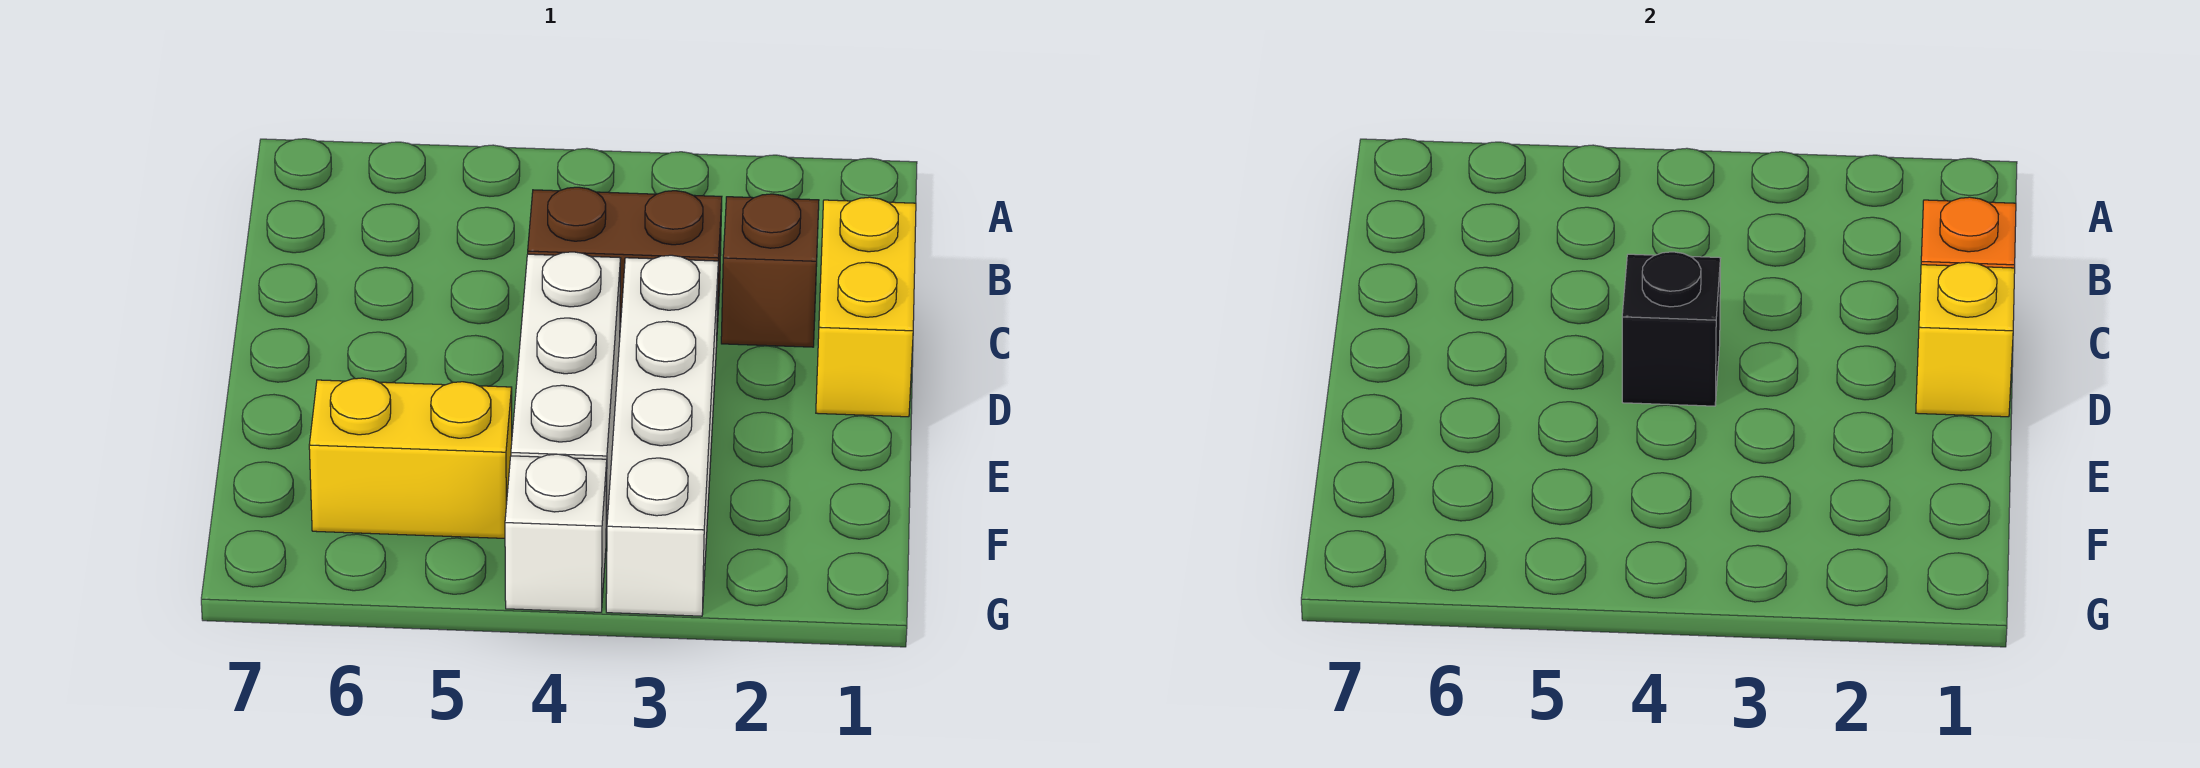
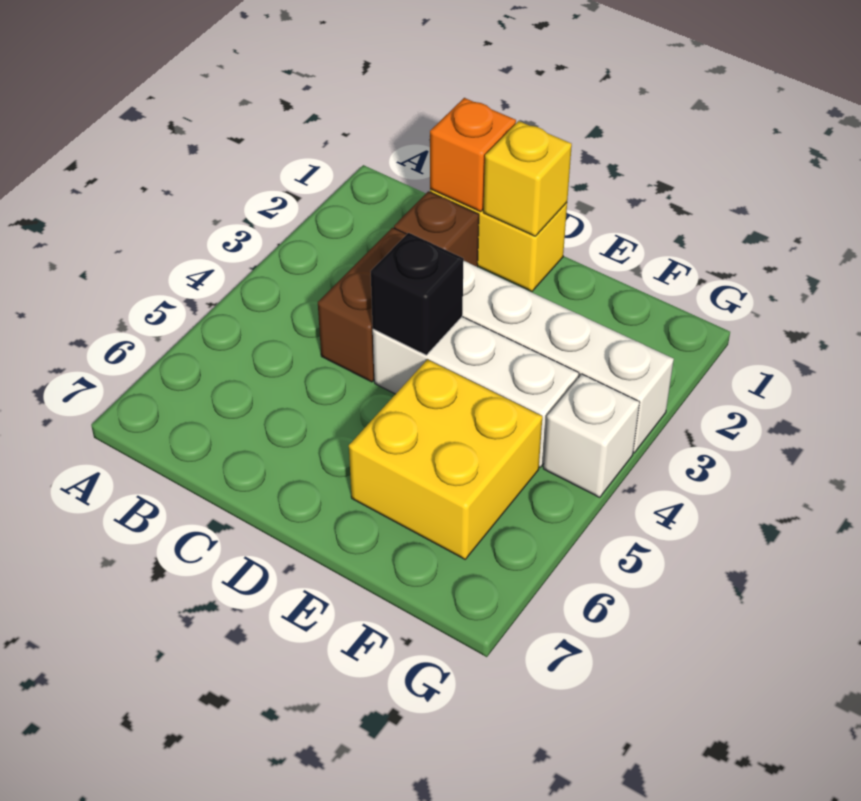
yellow 1x2 brick [309,378,512,538] -> yellow 2x2 brick [349,360,542,559]

